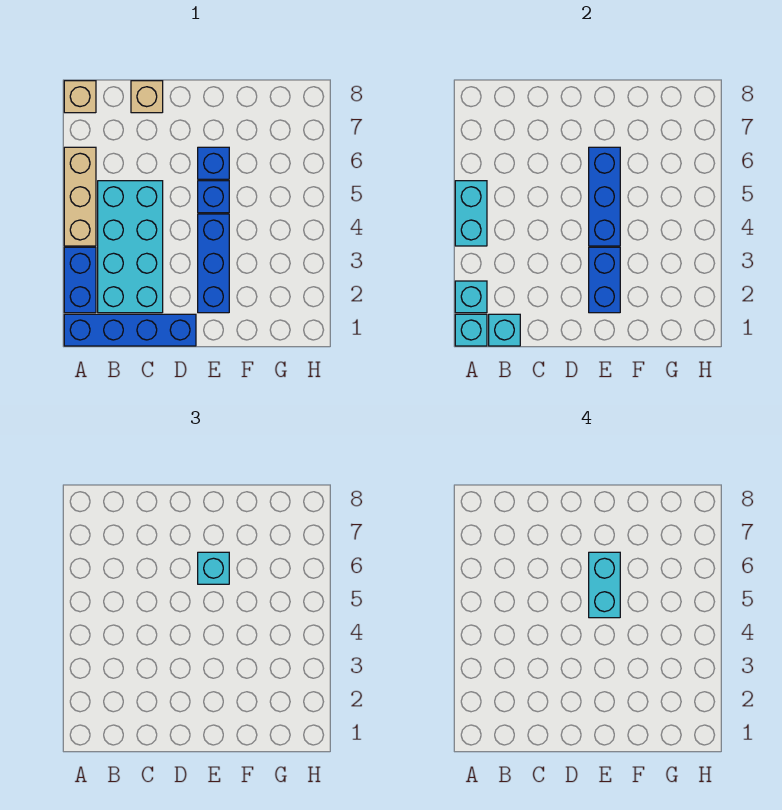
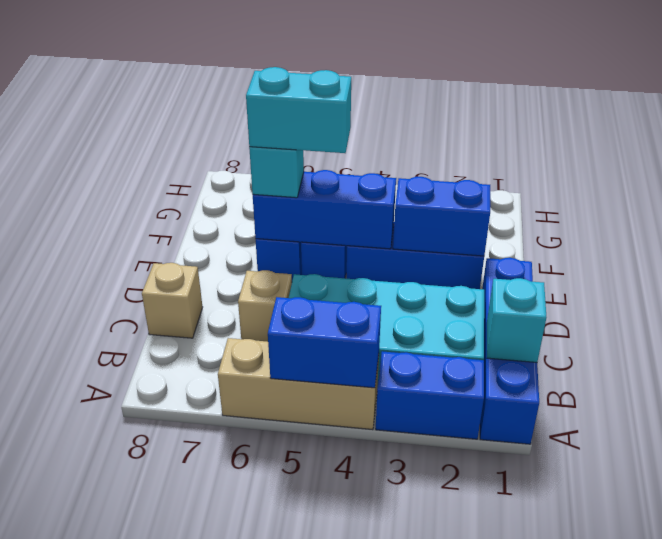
cyan 1x1 brick [455,314,487,346] -> none
cyan 1x1 brick [455,281,487,313] -> none
cyan 1x2 brick [455,181,487,246] -> blue 1x2 brick [268,297,381,388]
tan 1x1 brick [64,81,96,113] -> tan 1x1 brick moved to [238,270,292,342]

